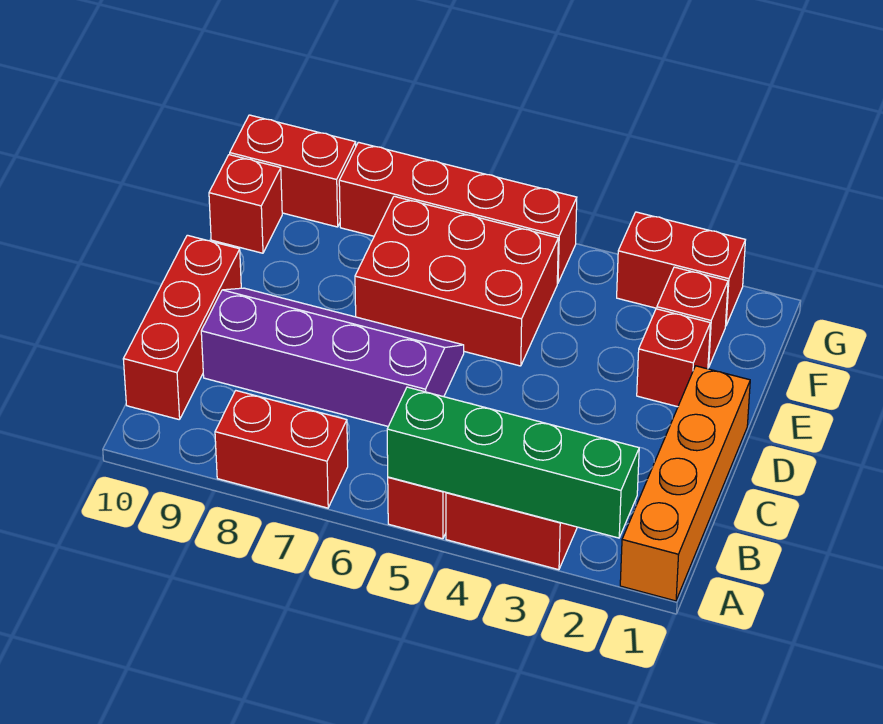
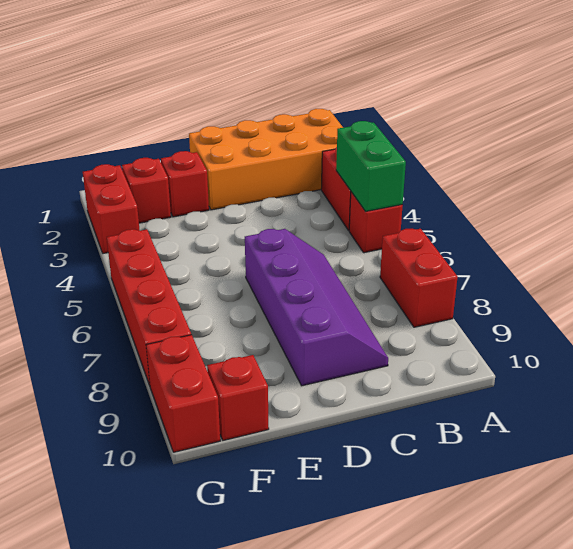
orange 1x4 brick [620,366,750,601] -> orange 2x4 brick [189,109,343,210]
green 1x4 brick [387,387,639,538] -> green 1x2 brick [336,121,406,211]
red 1x3 brick [123,235,241,420] -> none
purple 2x4 slope [201,288,464,426] -> purple 2x4 slope turned to [245,229,388,386]
red 2x3 brick [355,196,558,366] -> none

